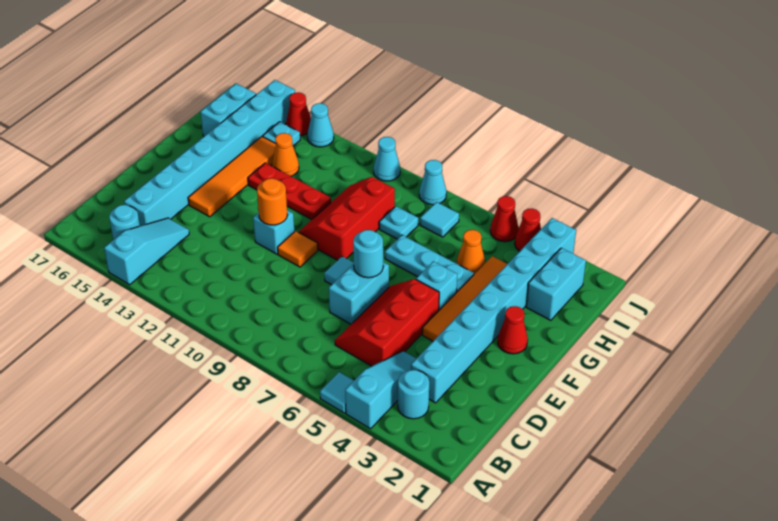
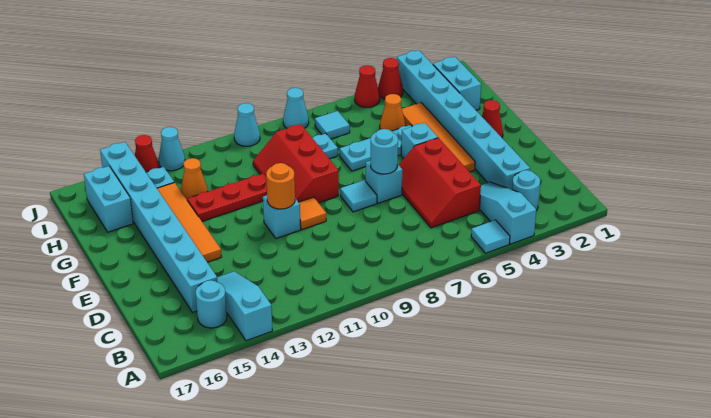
cyan 1x2 brick [329,262,389,324] -> cyan 1x1 brick [366,160,402,203]

